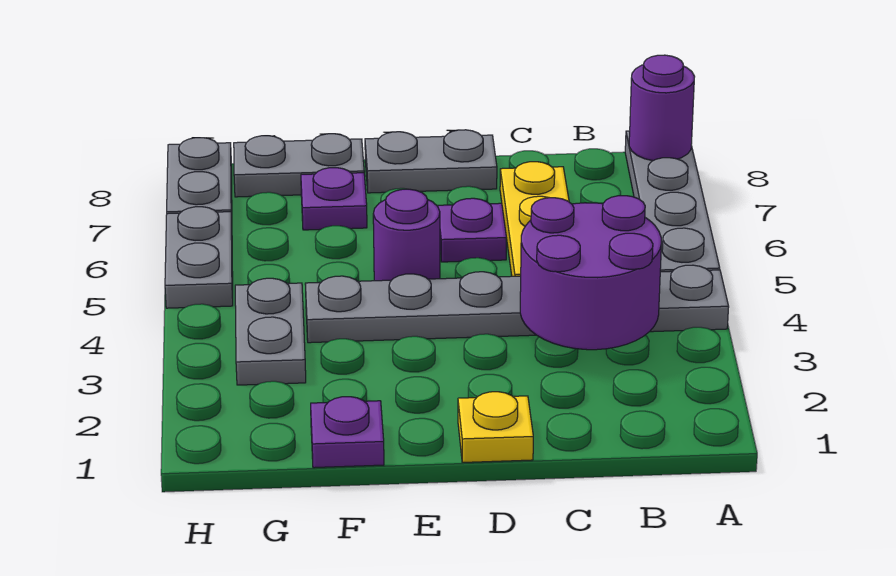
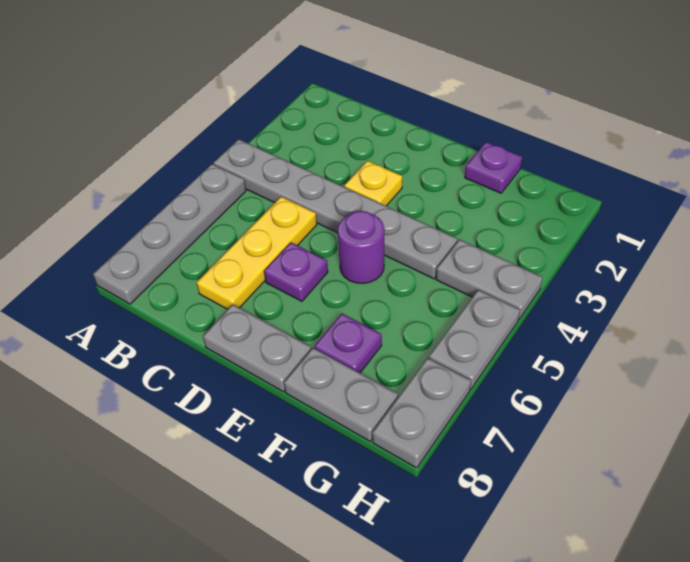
purple 1x1 round brick [629,55,695,161] -> none
purple 2x2 round brick [520,195,661,350] -> none
yellow 1x1 plate [458,392,533,462] -> yellow 1x1 plate moved to [344,161,402,206]
grey 1x2 plate [235,278,306,385] -> grey 1x2 plate turned to [436,239,543,319]

